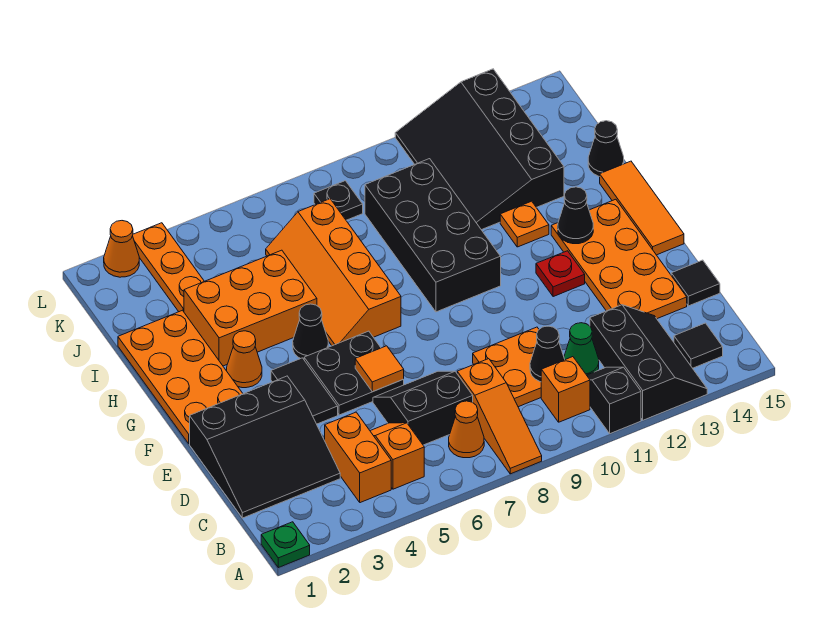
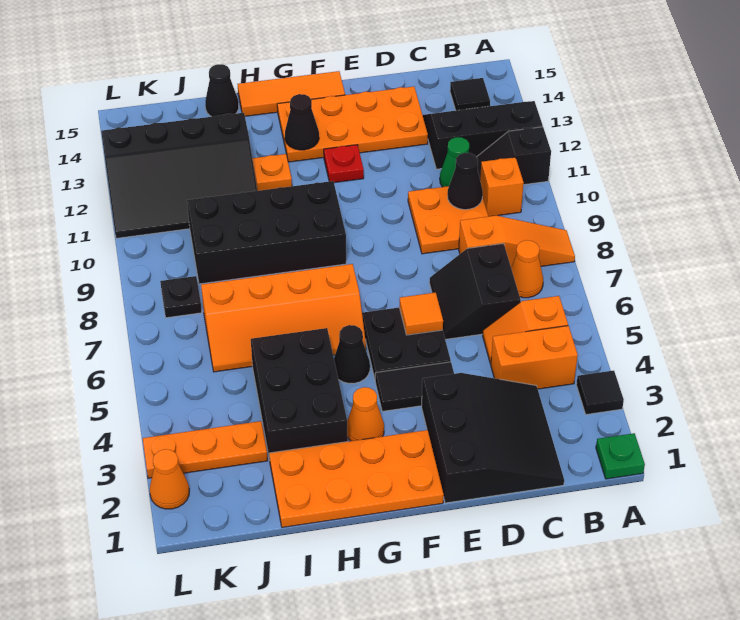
black 1x1 tile [671,260,720,306] -> black 1x1 tile moved to [576,370,624,415]
orange 2x3 brick [184,250,317,366] -> black 2x3 brick [251,328,348,460]

